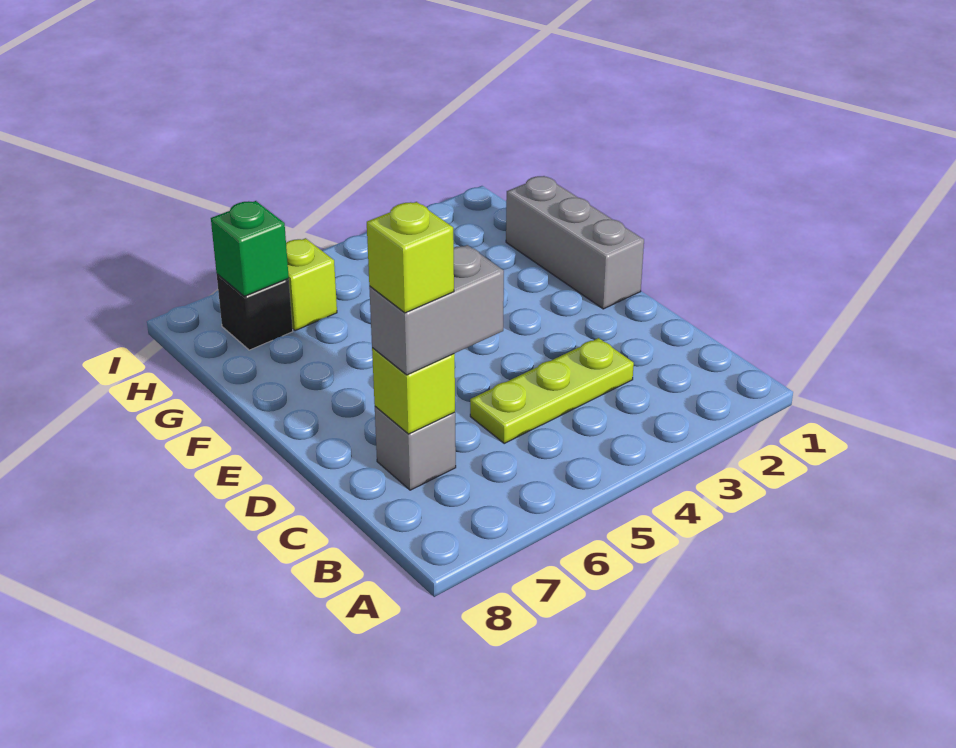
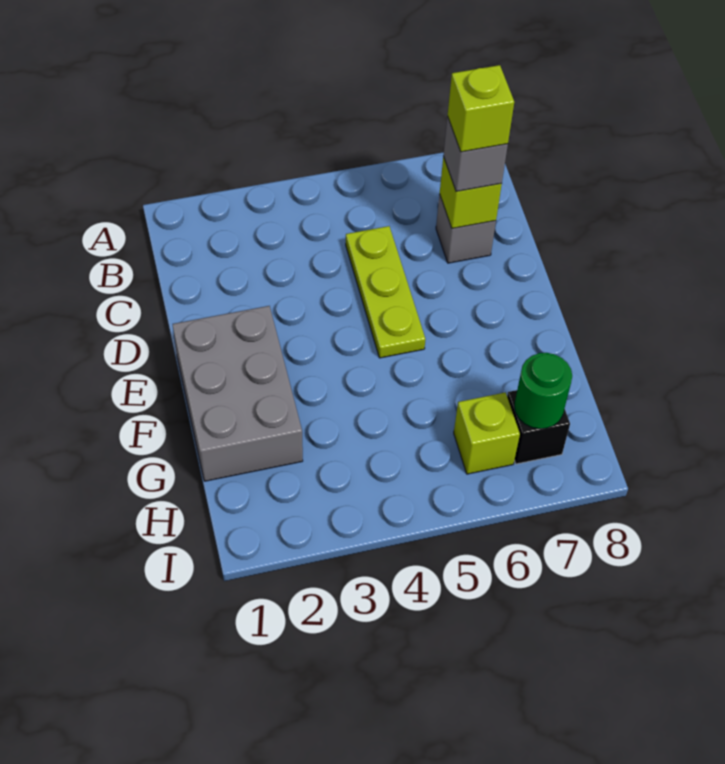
lime 1x3 plate [470,338,634,443] -> lime 1x3 plate turned to [346,226,425,358]
grey 1x2 brick [369,245,504,375] -> grey 1x1 brick [443,116,508,191]
grey 1x3 brick [506,176,644,309] -> grey 2x3 brick [173,306,303,481]
green 1x1 brick [211,201,289,296] -> green 1x1 round brick [514,353,572,429]

